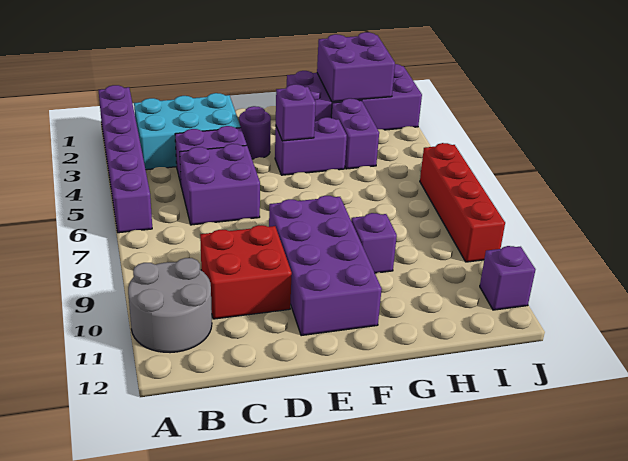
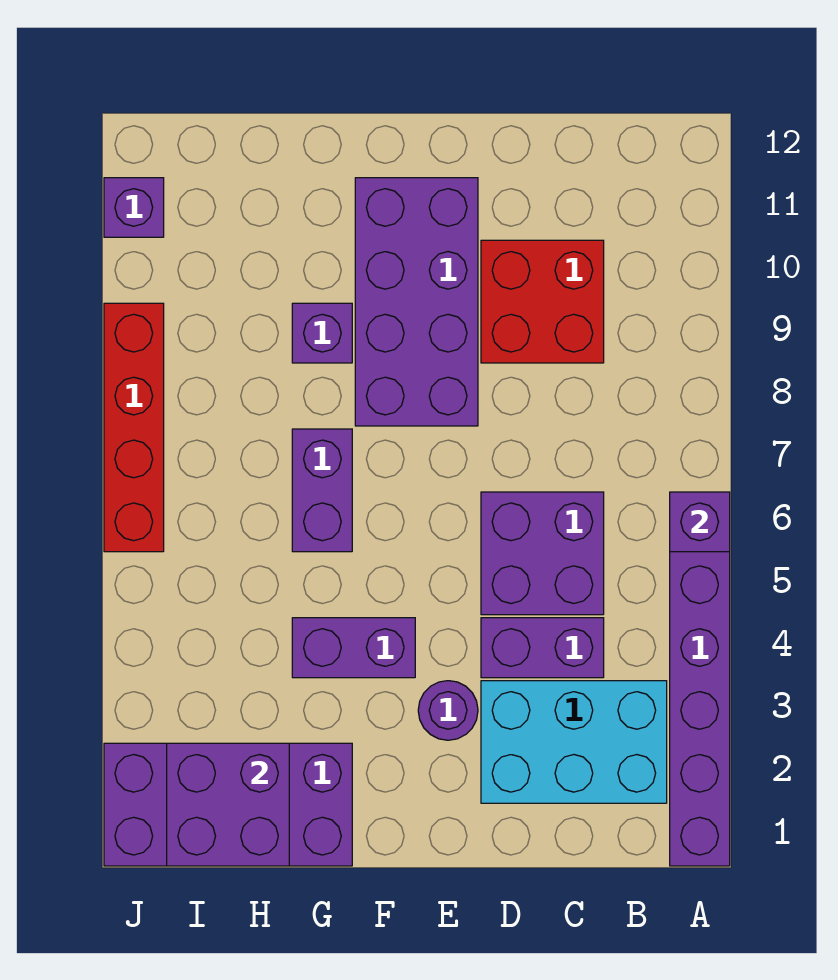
grey 2x2 round brick [128,258,212,353] -> none
purple 1x1 brick [276,84,316,141] -> purple 1x1 brick moved to [670,492,730,552]
purple 1x2 brick [331,98,379,169] -> purple 1x2 brick moved to [292,429,352,552]

